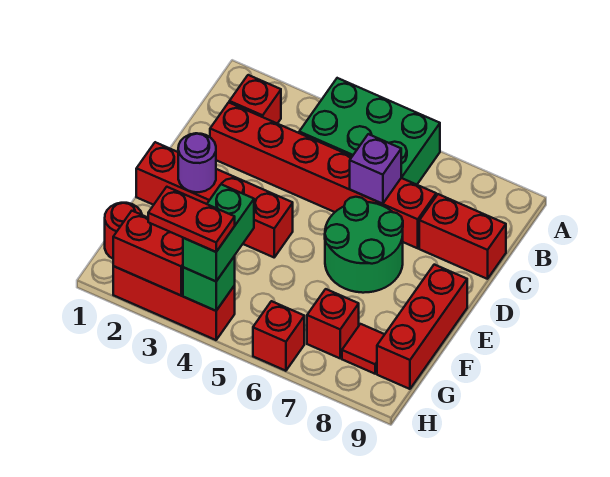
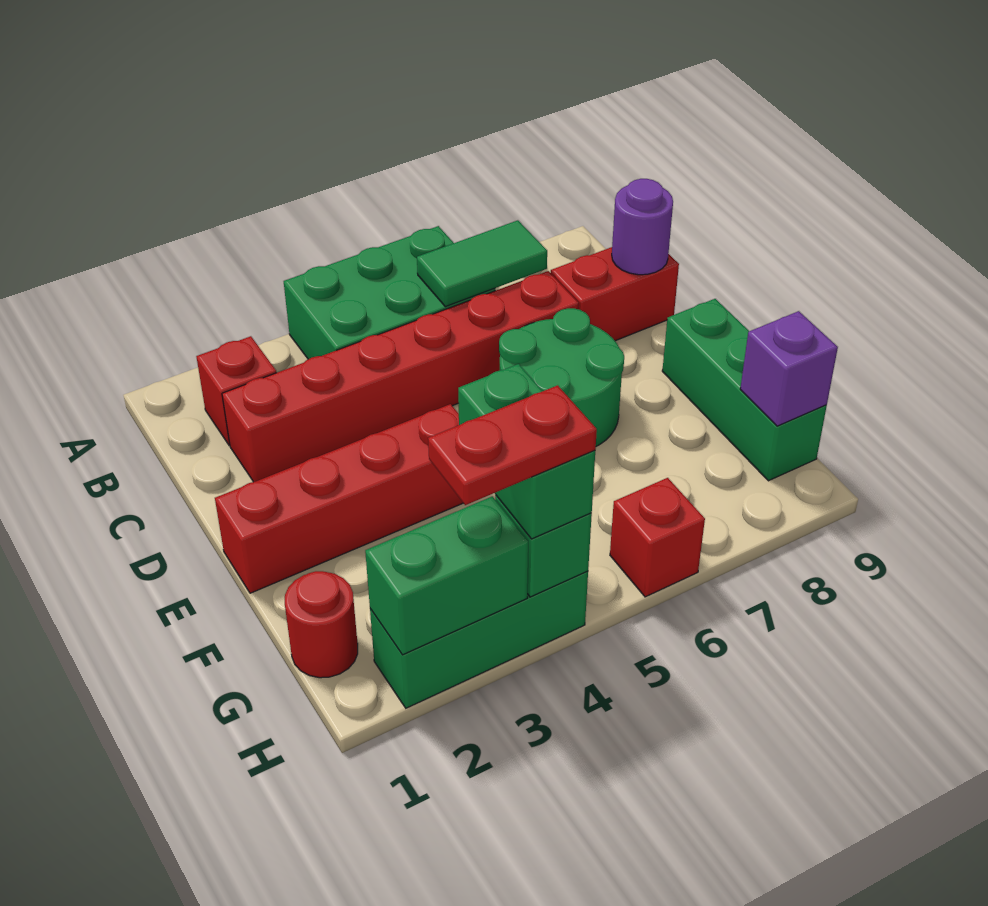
none -> green 1x2 tile [417,220,547,307]
purple 1x1 brick [350,134,401,204] -> purple 1x1 brick moved to [740,311,838,426]
purple 1x1 round brick [178,133,216,192] -> purple 1x1 round brick moved to [612,179,673,275]
red 1x3 brick [377,265,467,389] -> green 1x3 brick [662,299,827,481]
red 1x1 brick [307,289,359,358] -> none
red 1x1 tile [342,324,385,374] -> none
red 1x3 brick [113,266,235,340] -> green 1x3 brick [370,571,588,708]
red 1x2 brick [113,211,183,295] -> green 1x2 brick [365,496,528,655]

